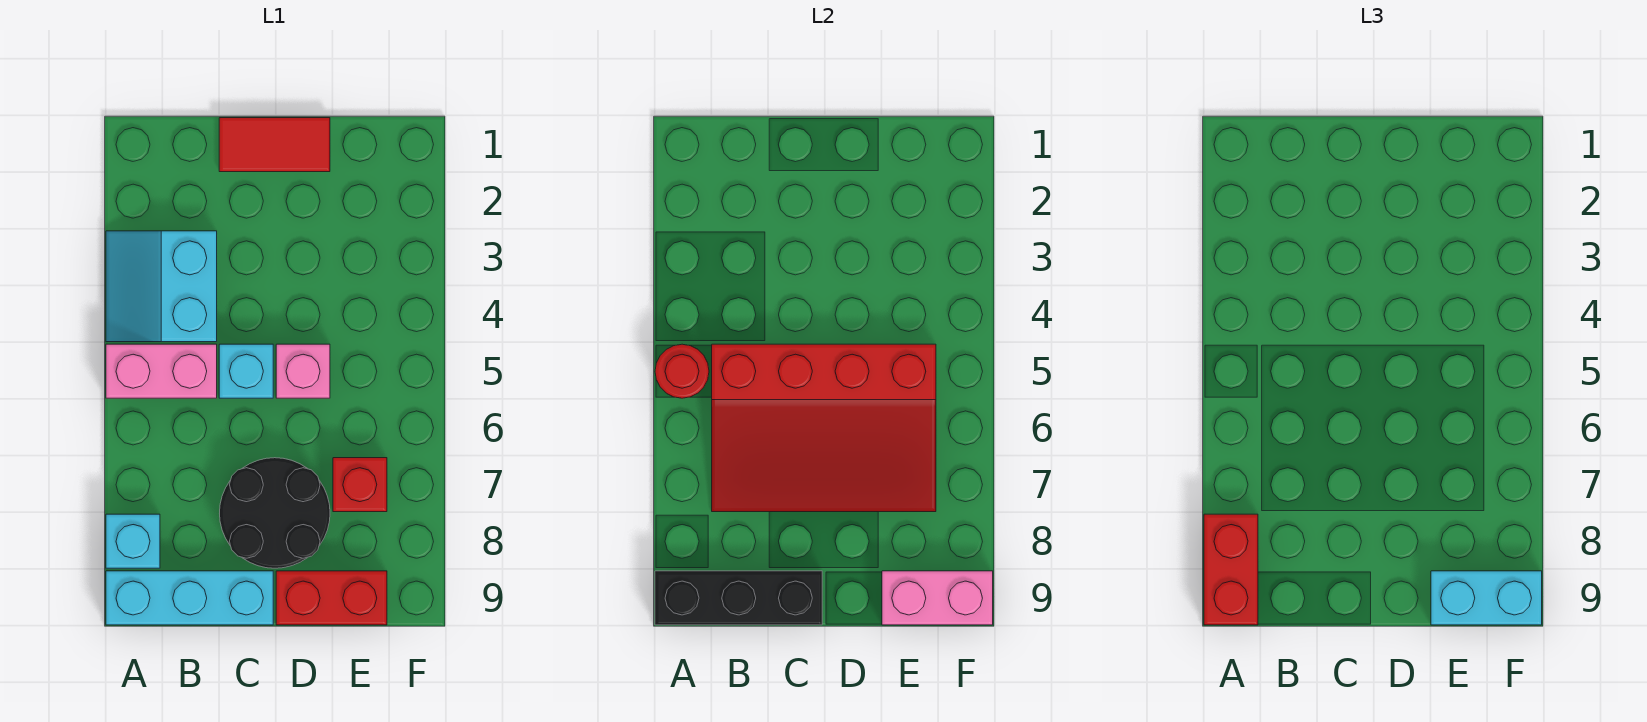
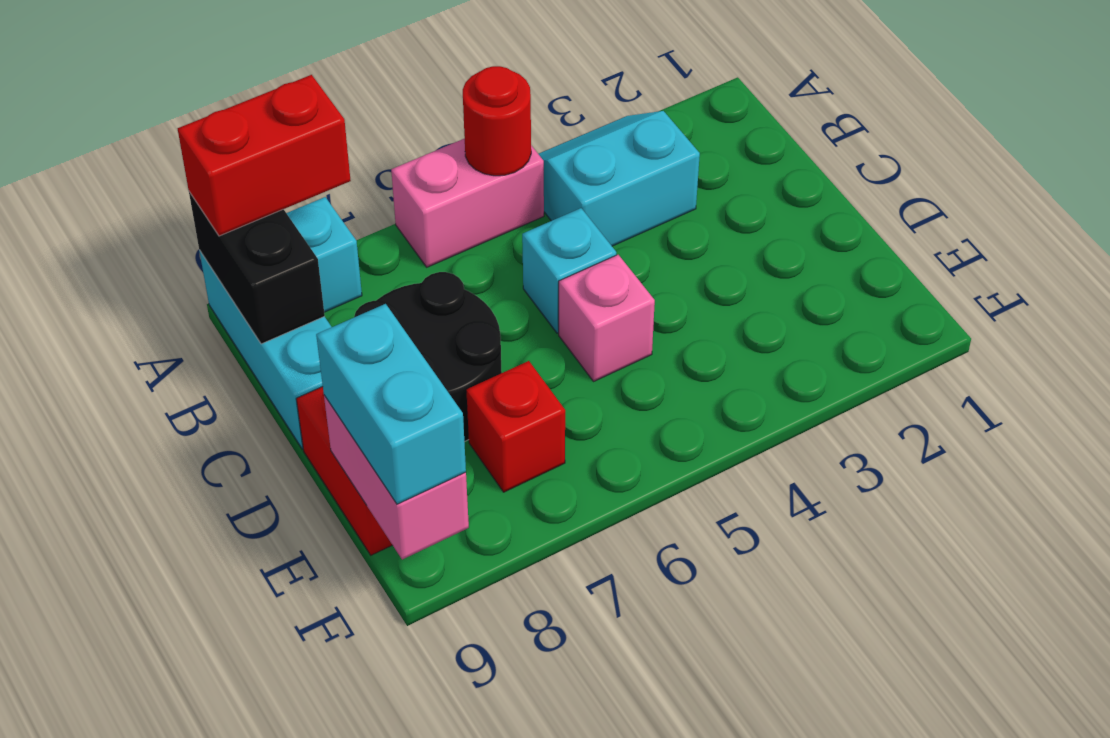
pink 1x2 brick [106,344,217,398] -> pink 1x2 brick turned to [391,138,544,267]
black 1x3 brick [655,571,822,625] -> black 1x2 brick [189,192,325,344]
red 3x4 slope [712,344,936,512] -> none
red 1x2 tile [219,118,330,172] -> none

